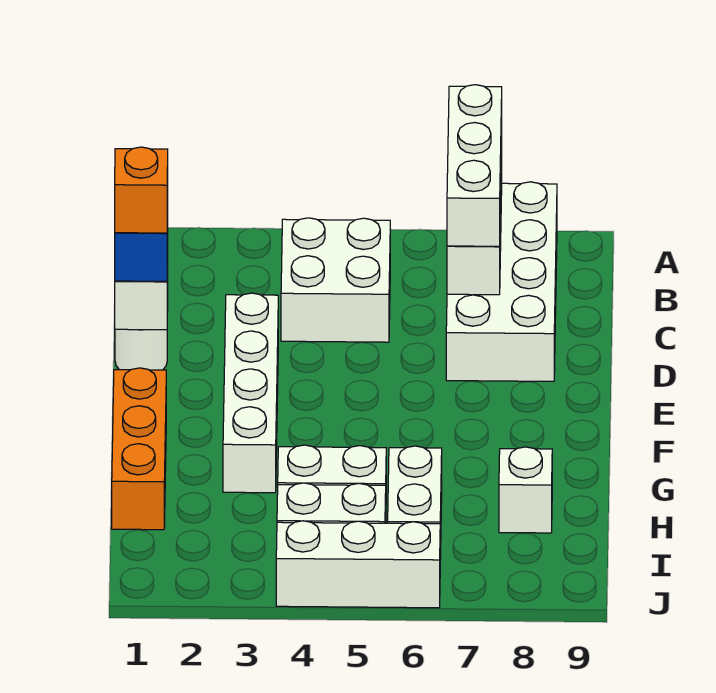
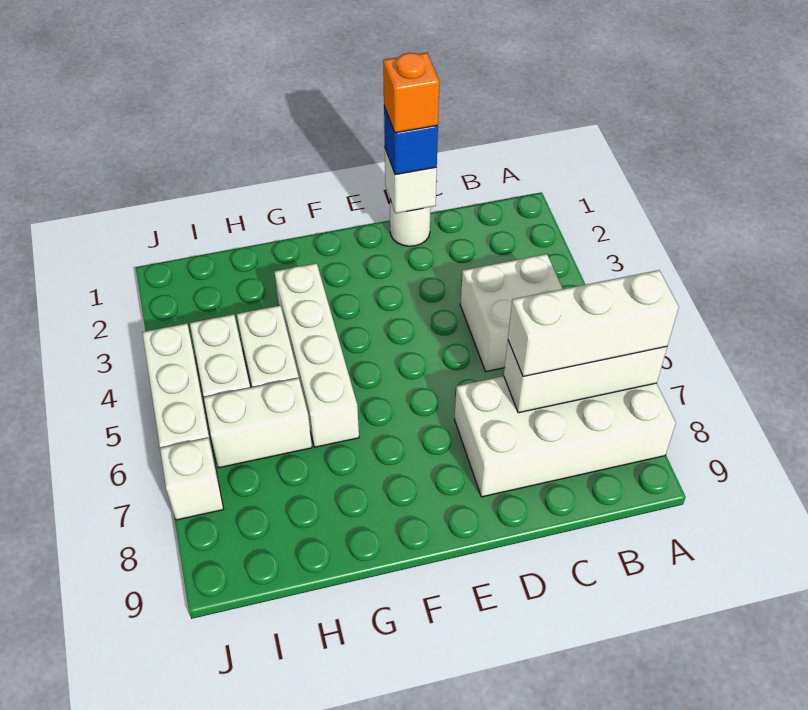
white 1x4 brick [223,293,278,493] -> white 1x4 brick turned to [274,263,359,447]
orange 1x3 brick [112,368,166,530] -> none
white 1x1 brick [499,447,552,533] -> white 1x1 brick moved to [160,438,223,520]

